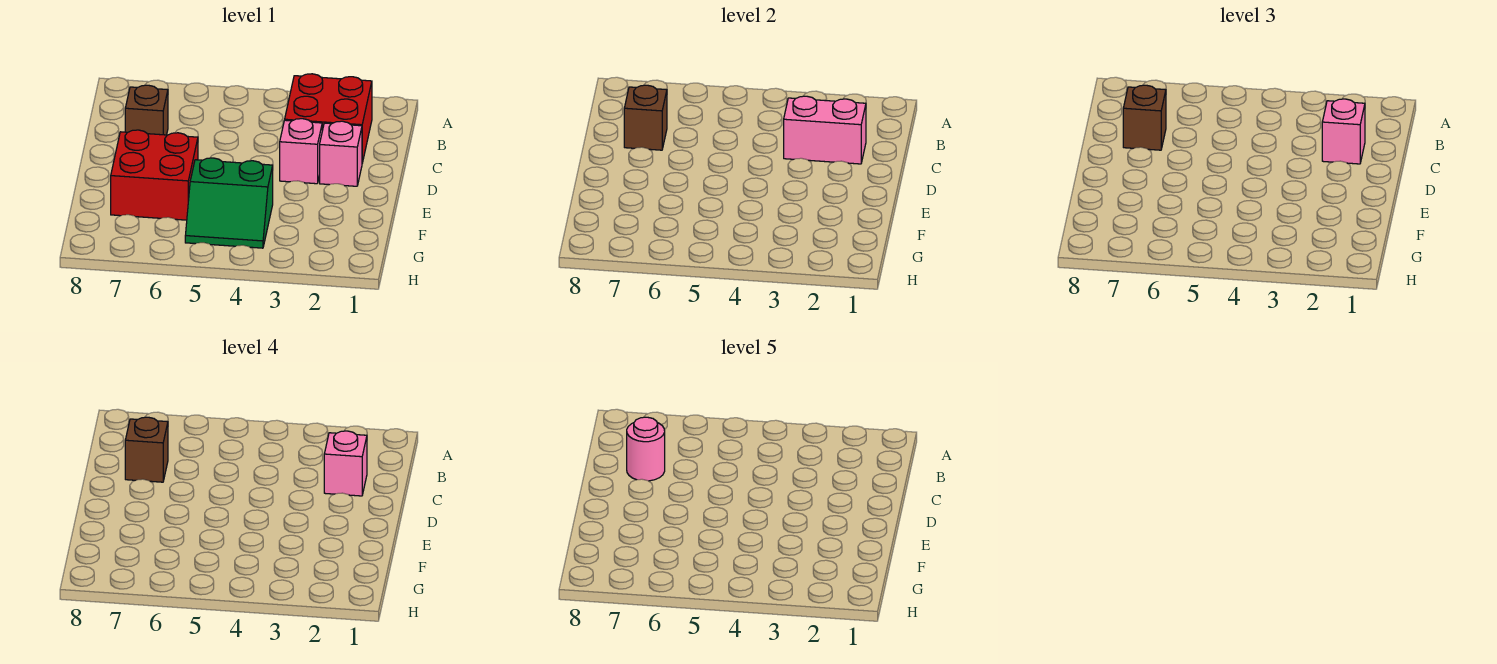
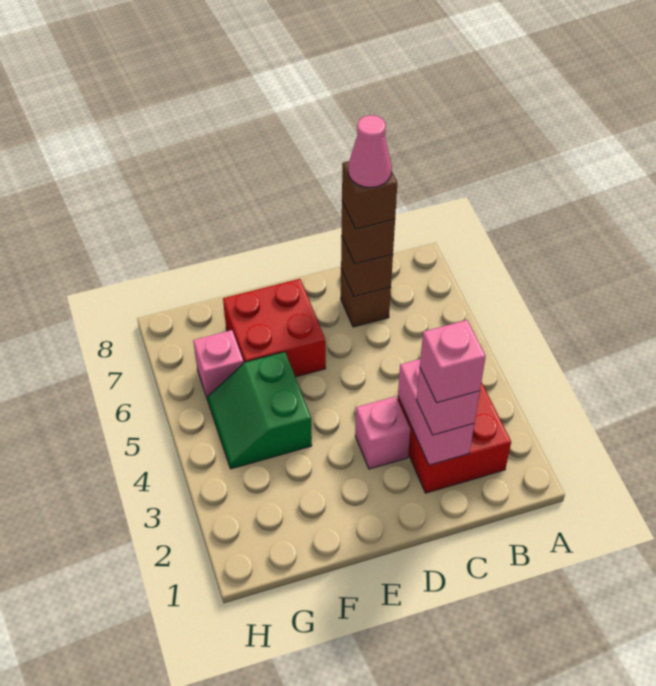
pink 1x1 round brick [627,417,665,481] -> pink 1x1 cone [348,115,392,188]
pink 1x1 brick [320,121,362,186] -> pink 1x1 brick moved to [193,330,244,399]

